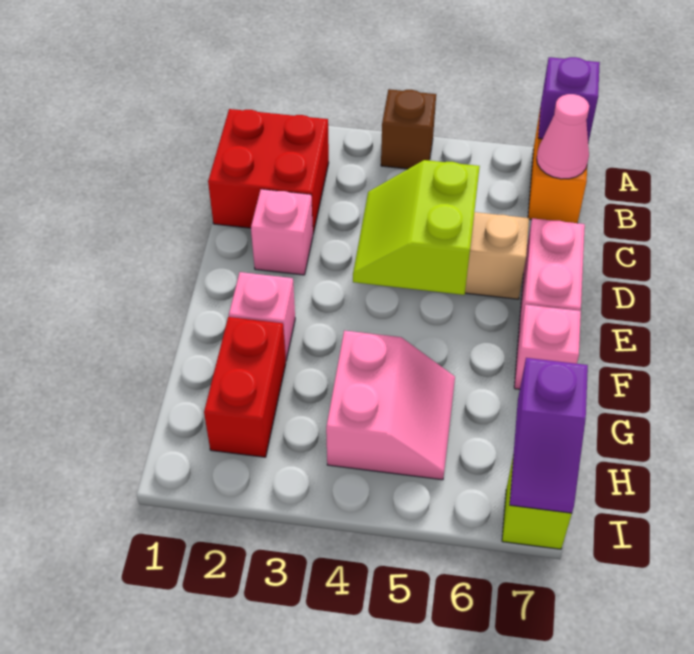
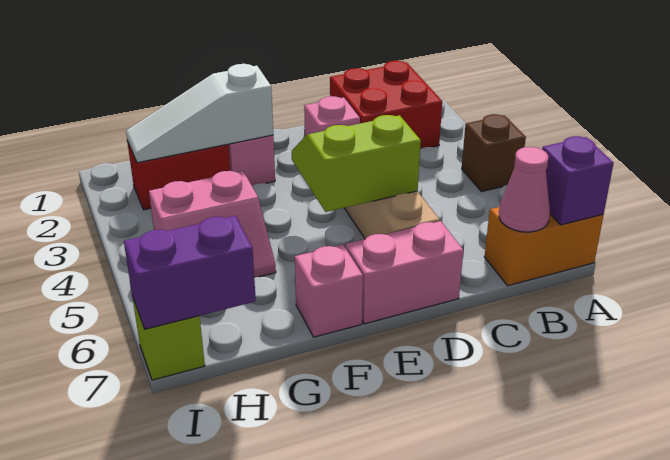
none -> white 1x3 slope [126,64,273,163]
purple 1x2 slope [510,358,588,513] -> purple 1x2 brick [124,216,256,329]

